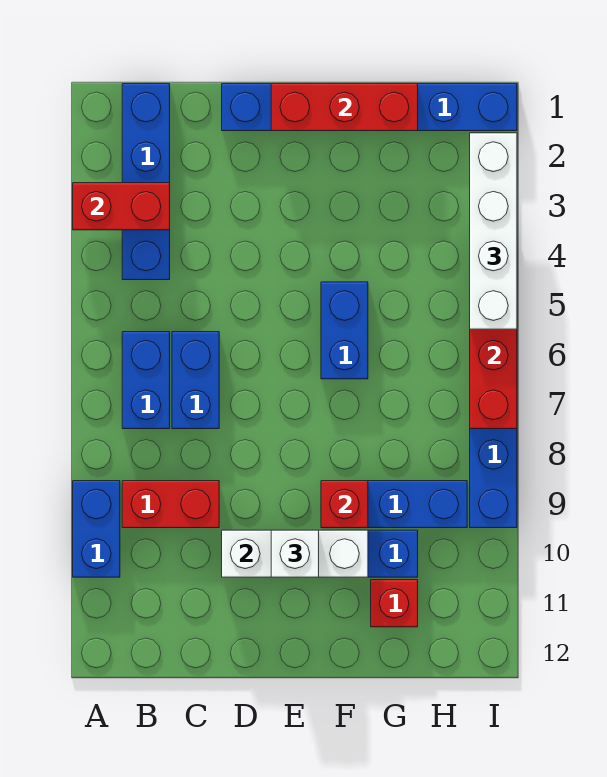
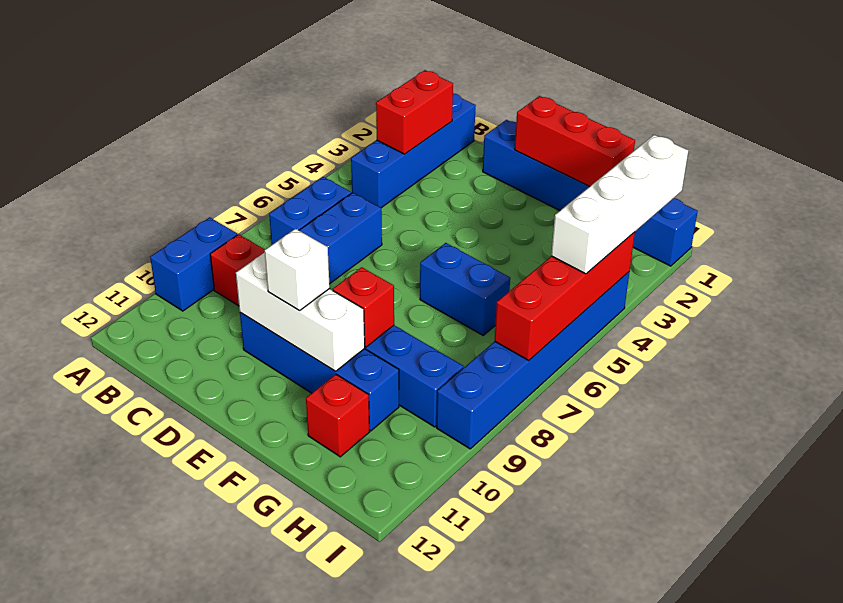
red 1x2 brick [73,183,170,230] -> red 1x2 brick turned to [376,70,453,154]
blue 1x2 brick [321,282,368,379] -> blue 1x2 brick turned to [420,243,510,335]

